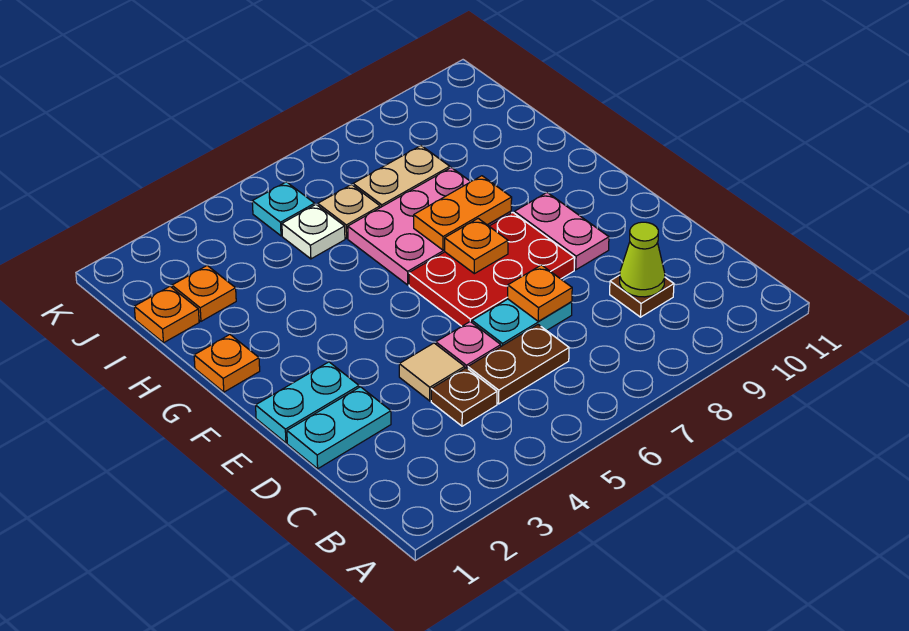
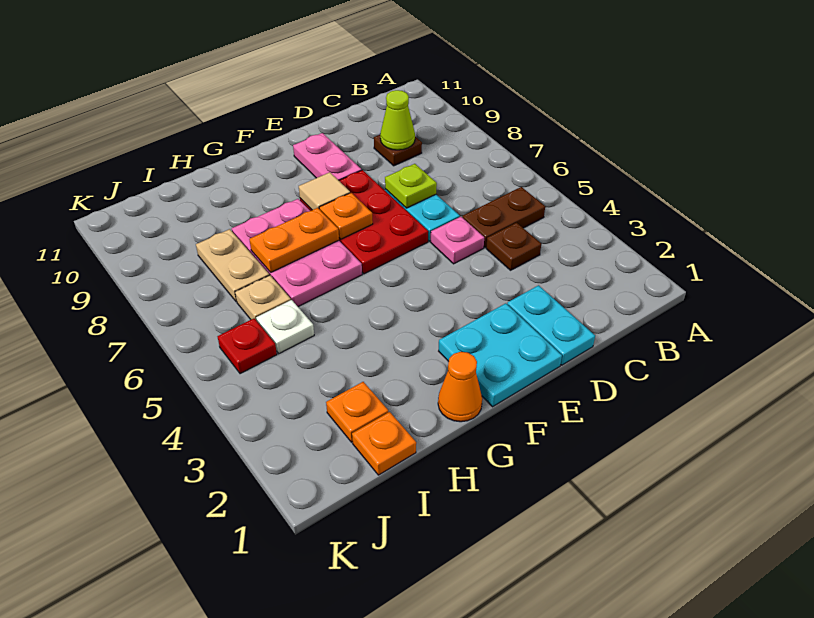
brown 1x2 plate [468,325,569,404] -> brown 1x2 plate turned to [462,187,545,248]
tan 1x1 tile [399,343,465,401] -> tan 1x1 tile moved to [299,172,350,210]
orange 1x1 plate [508,265,572,321] -> lime 1x1 plate [385,164,437,208]
cyan 1x2 plate [256,362,359,443] -> cyan 2x2 plate [439,303,562,407]
pink 1x2 plate [514,193,609,270] -> pink 1x2 plate turned to [293,133,361,180]
orange 1x1 plate [194,335,260,392] -> orange 1x1 cone [438,352,482,422]
orange 1x2 plate [414,176,512,250] -> orange 1x2 plate turned to [249,208,339,272]
cyan 1x1 plate [252,182,315,236] -> red 1x1 plate [217,319,277,374]

